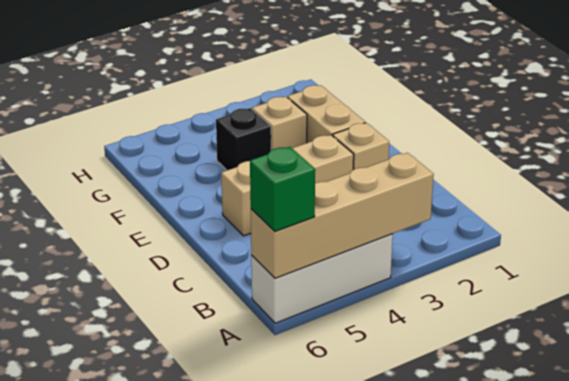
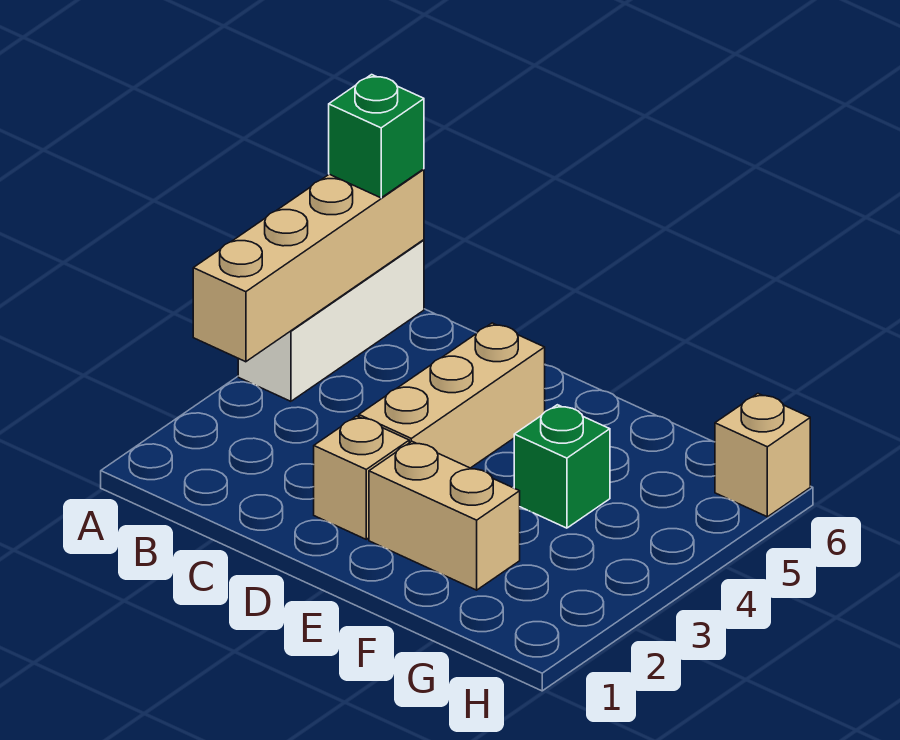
tan 1x1 brick [252,97,307,150] -> tan 1x1 brick moved to [715,394,810,517]
black 1x1 brick [216,108,271,170] -> green 1x1 brick [514,405,610,528]

